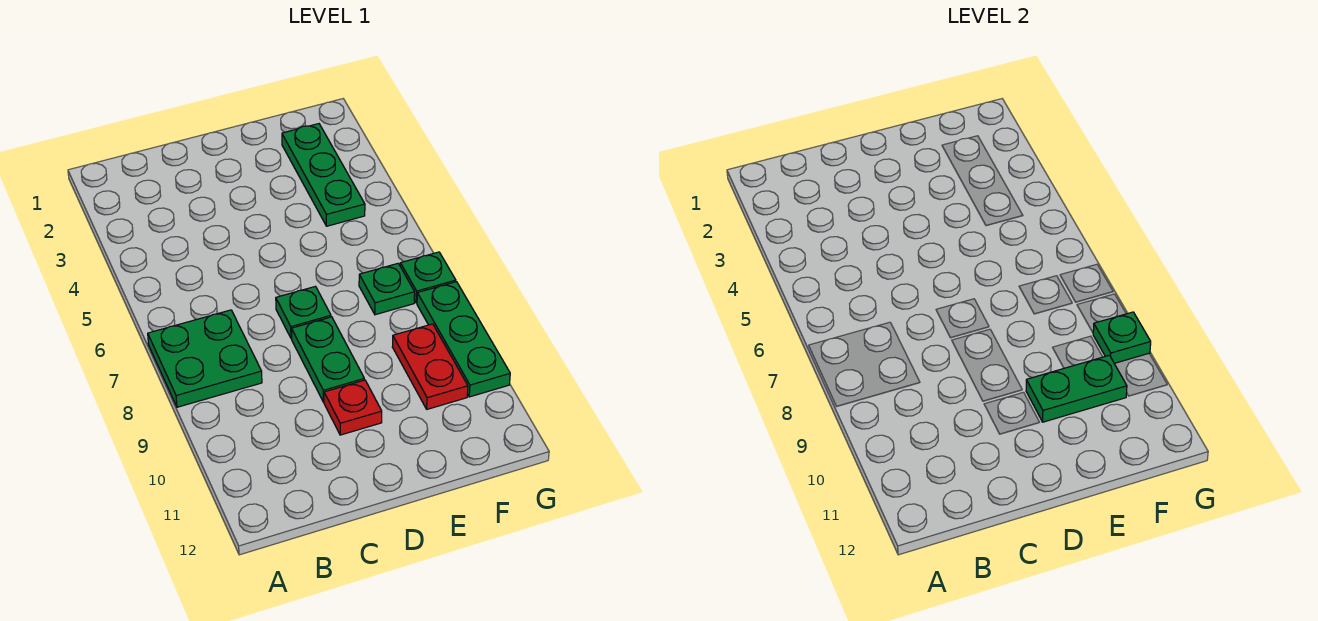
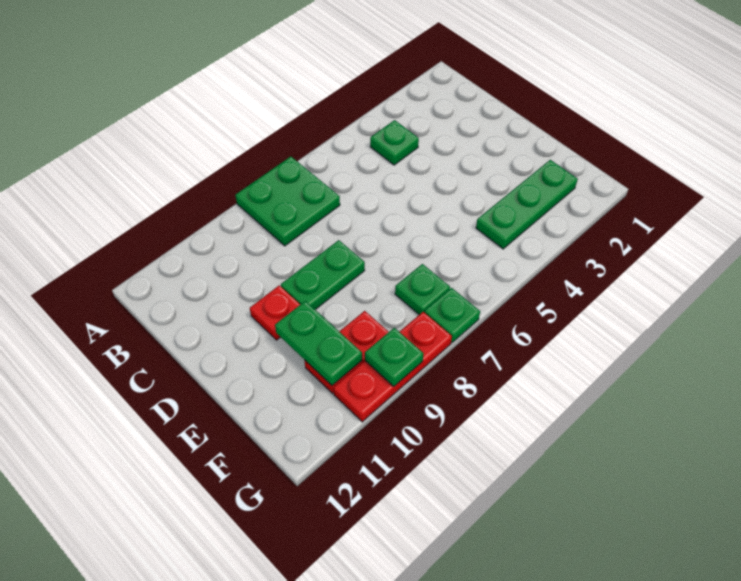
green 1x1 plate [276,286,331,338] -> green 1x1 plate moved to [370,120,419,165]
green 1x3 plate [417,282,510,397] -> red 1x3 plate [334,312,452,422]

